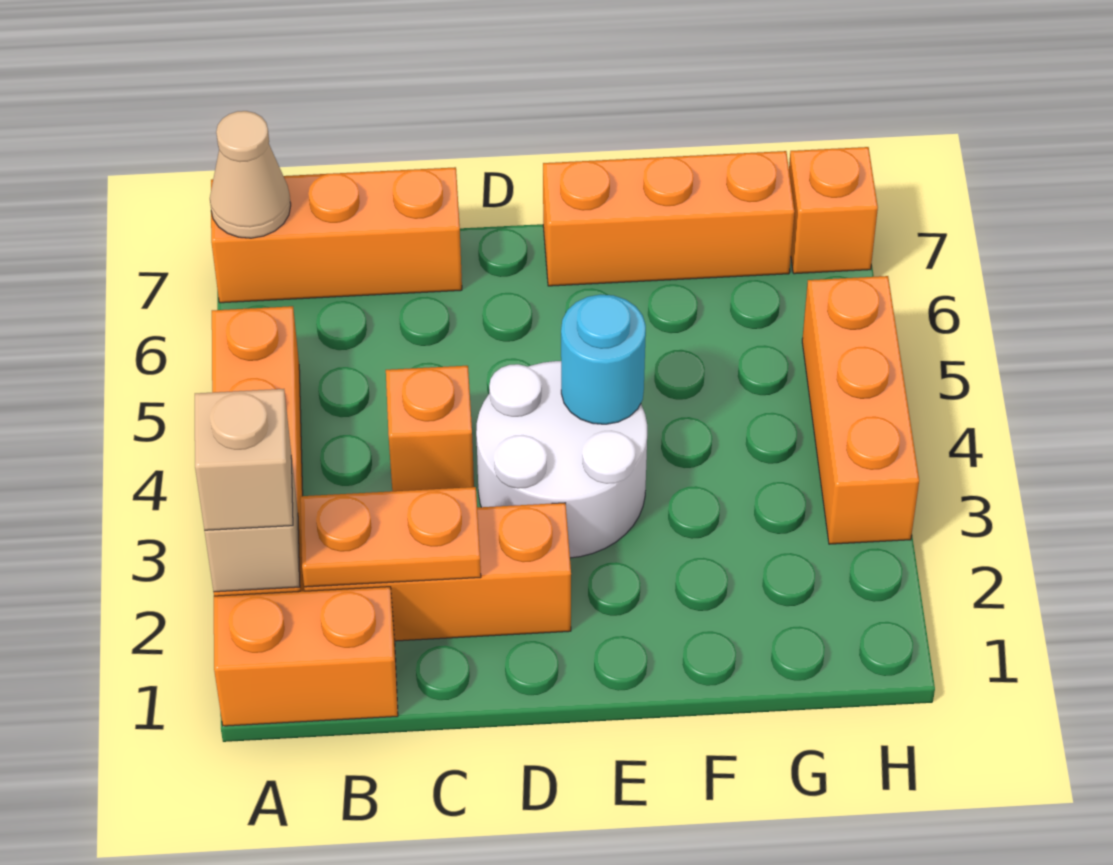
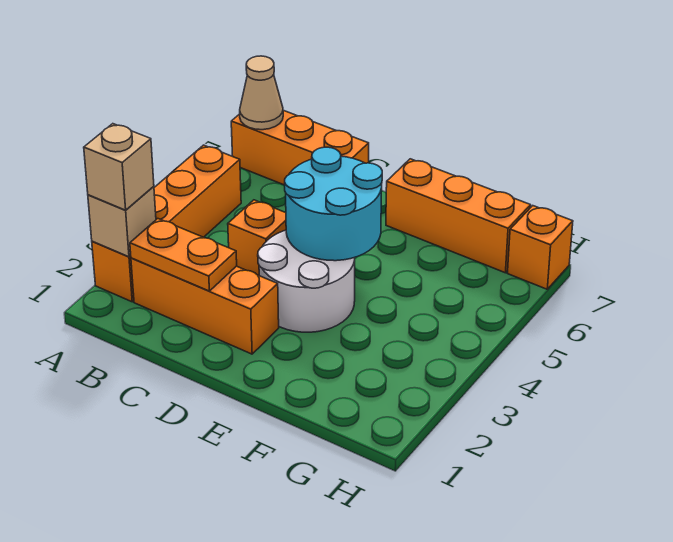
orange 1x2 brick [214,587,398,726] -> none
cyan 1x1 round brick [561,295,646,424] -> cyan 2x2 round brick [285,147,382,261]
orange 1x3 brick [802,276,919,544] -> none

